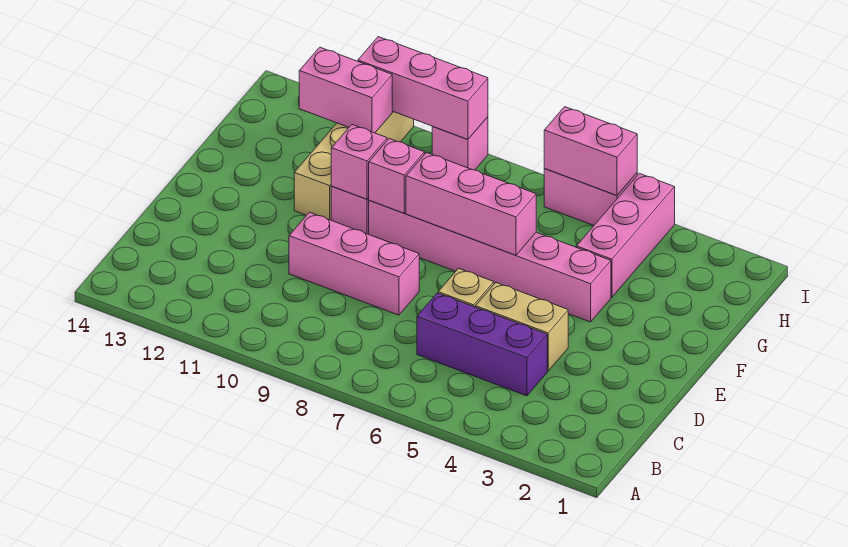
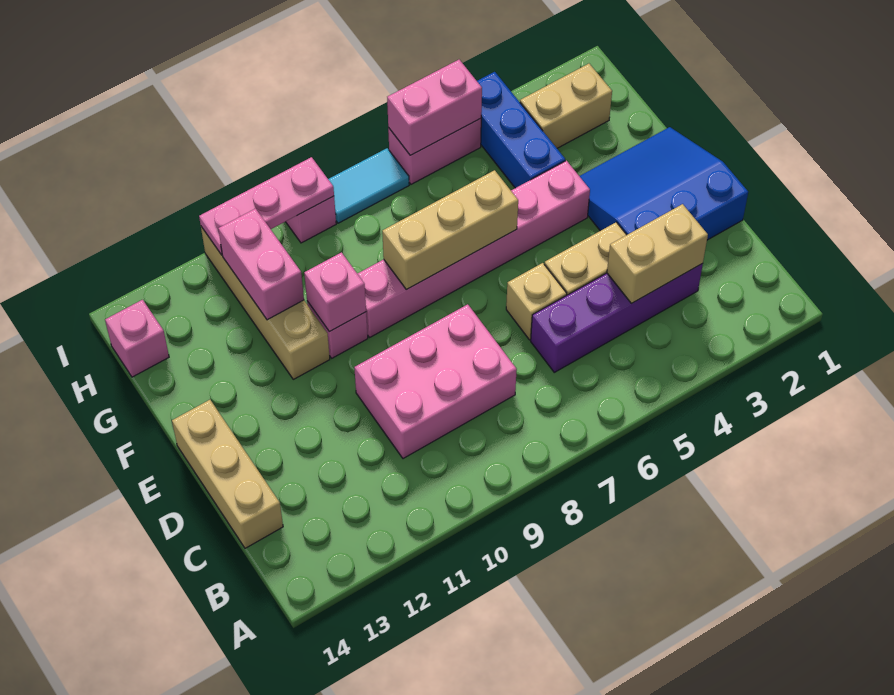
none -> tan 1x2 brick [607,204,708,304]
purple 1x3 brick [417,293,547,396] -> purple 1x4 brick [531,264,703,372]
none -> tan 1x3 brick [172,400,283,548]
none -> blue 3x3 slope [580,127,748,240]
pink 1x3 brick [289,212,419,315] -> pink 2x3 brick [354,304,517,459]
pink 1x3 brick [406,152,536,255] -> tan 1x3 brick [382,170,518,290]
pink 1x1 brick [369,139,424,213] -> pink 1x1 brick moved to [105,300,169,377]
pink 1x3 brick [576,173,675,297] -> blue 1x3 brick [477,72,565,188]
none -> tan 1x2 brick [520,64,612,148]
pink 1x2 brick [299,47,392,133] -> pink 1x2 brick turned to [218,209,304,320]
none -> cyan 1x2 tile [328,148,409,223]
pink 1x3 brick [358,37,488,140] -> pink 1x3 plate [199,157,334,255]

